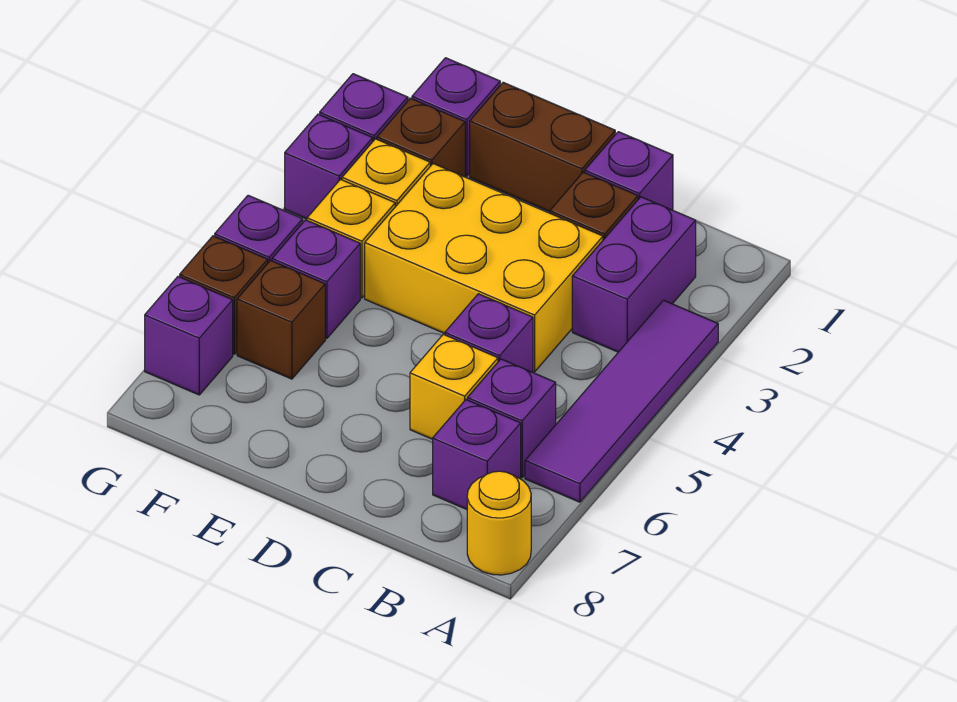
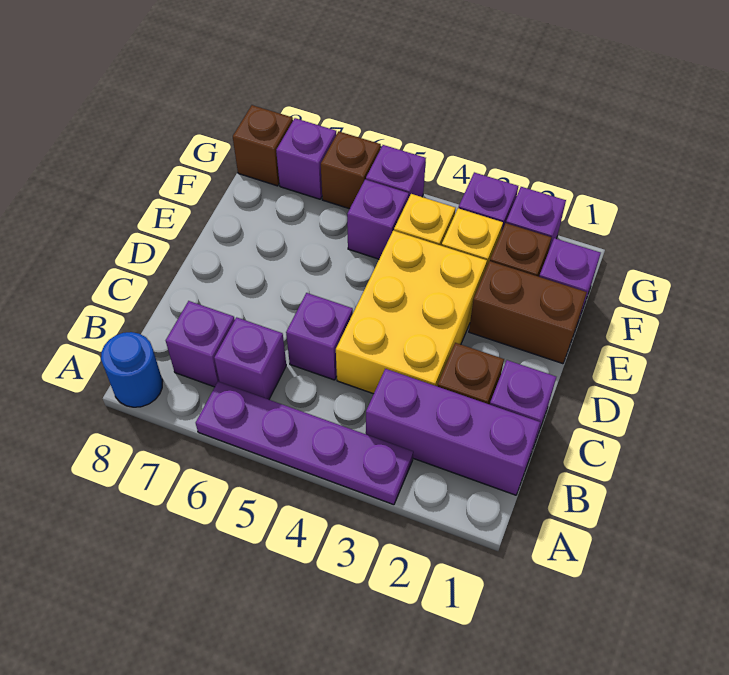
purple 1x4 tile [525,300,718,502] -> purple 1x4 plate [196,382,413,505]
yellow 1x1 round brick [467,471,531,575] -> blue 1x1 round brick [101,332,163,407]
purple 1x2 brick [572,197,696,352] -> purple 1x3 brick [366,369,540,495]
yellow 1x1 brick [410,334,498,439] -> none
brown 1x2 brick [470,82,615,212] -> brown 1x2 brick turned to [469,261,587,364]
brown 1x1 brick [237,261,325,379] -> brown 1x1 brick moved to [233,105,293,186]

